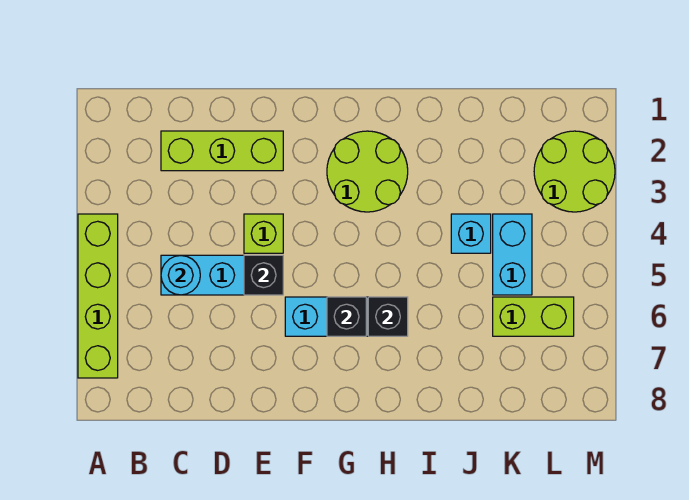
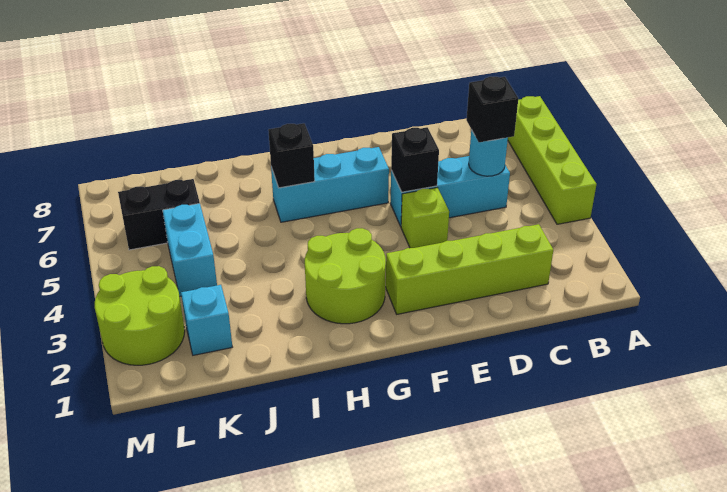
lime 1x3 brick [161,131,283,171] -> lime 1x4 brick [386,224,553,314]
black 1x1 brick [327,297,366,336] -> black 1x1 brick moved to [466,77,518,142]
cyan 1x1 brick [451,214,491,253] -> cyan 1x1 brick moved to [181,285,232,355]
lime 1x2 brick [493,297,574,336] -> black 1x2 brick [118,179,200,250]

